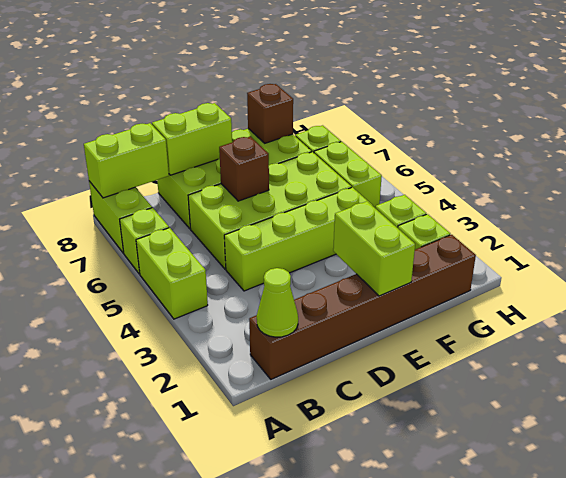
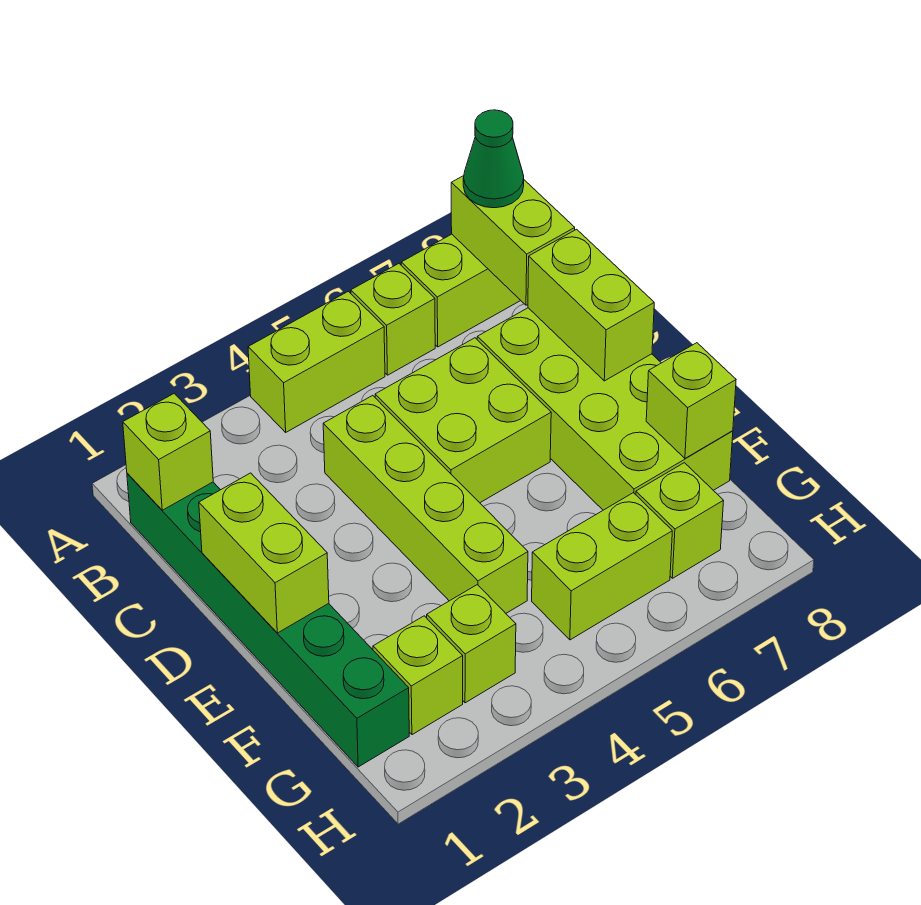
none -> green 1x1 cone [463,110,524,208]
brown 1x6 brick [249,235,476,379] -> green 1x6 brick [127,473,409,767]
lime 1x1 cone [257,268,298,337] -> lime 1x1 brick [123,394,213,510]
lime 2x4 brick [188,152,351,269] -> lime 2x2 brick [375,338,551,503]
brown 1x1 brick [219,136,269,201] -> none
lime 1x2 brick [333,201,415,296] -> lime 1x2 brick turned to [199,473,329,633]
brown 1x1 brick [247,84,293,143] -> lime 1x1 brick [646,343,736,458]

